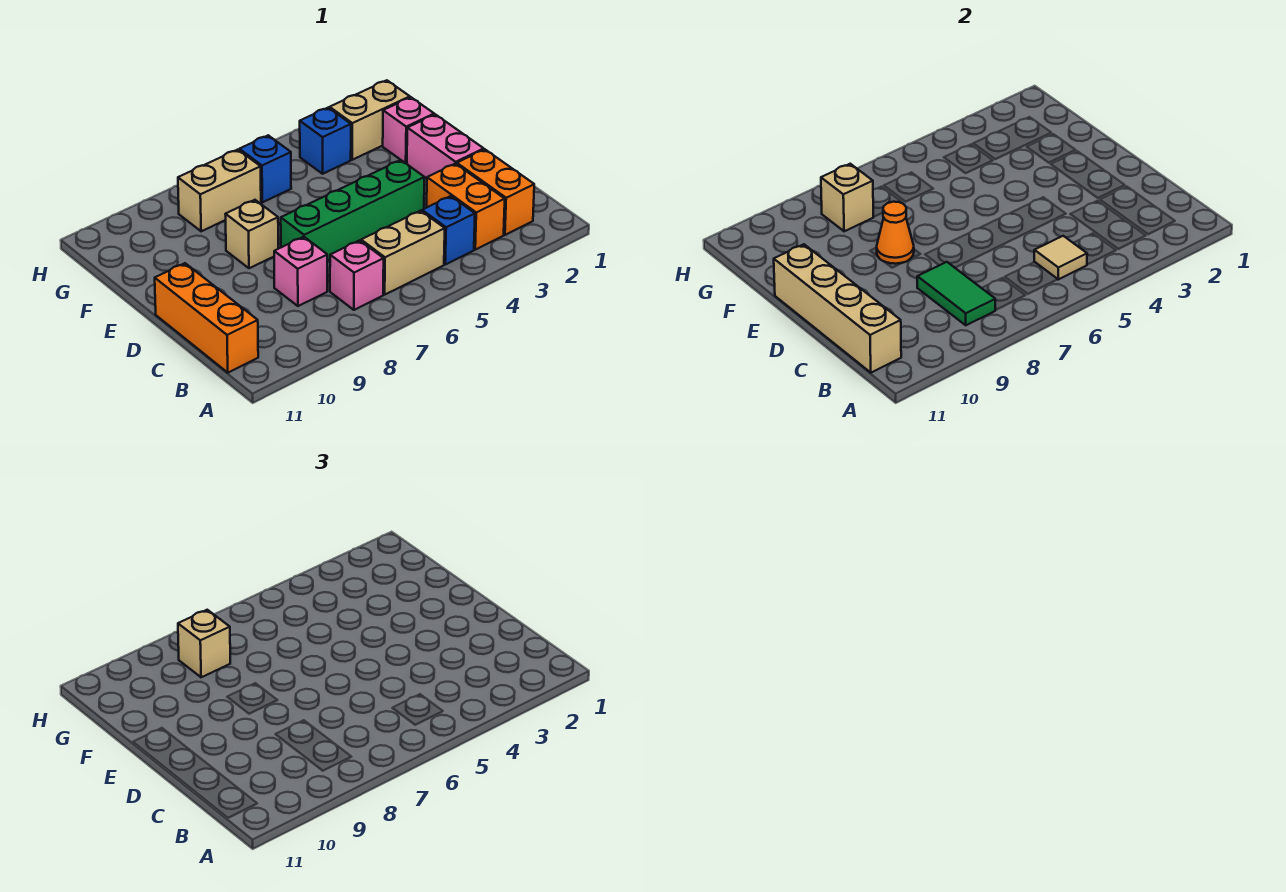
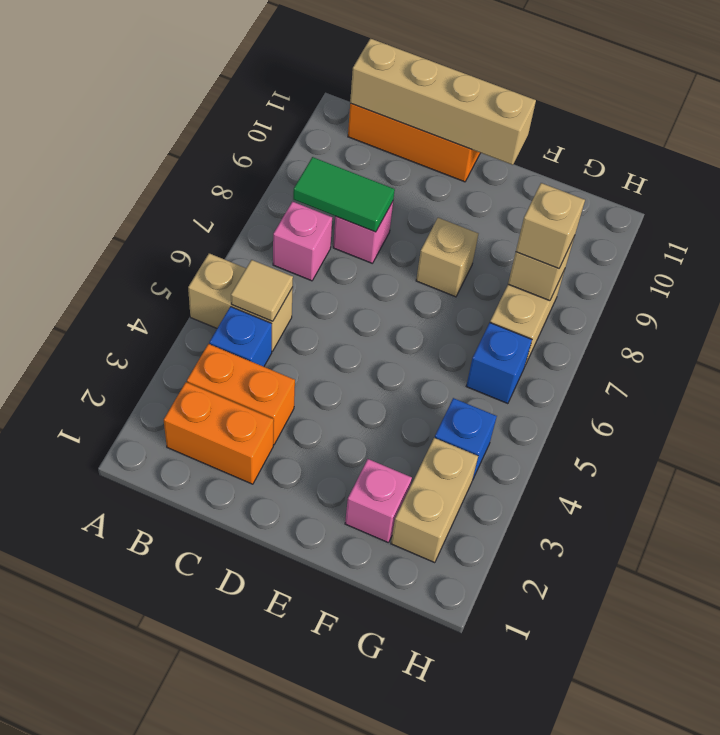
tan 1x2 brick [361,211,445,295] -> tan 1x2 brick turned to [188,253,293,351]
pink 1x2 brick [407,114,484,178] -> none
green 1x4 brick [281,160,424,261] -> none
orange 1x1 cone [877,202,914,264] -> none

